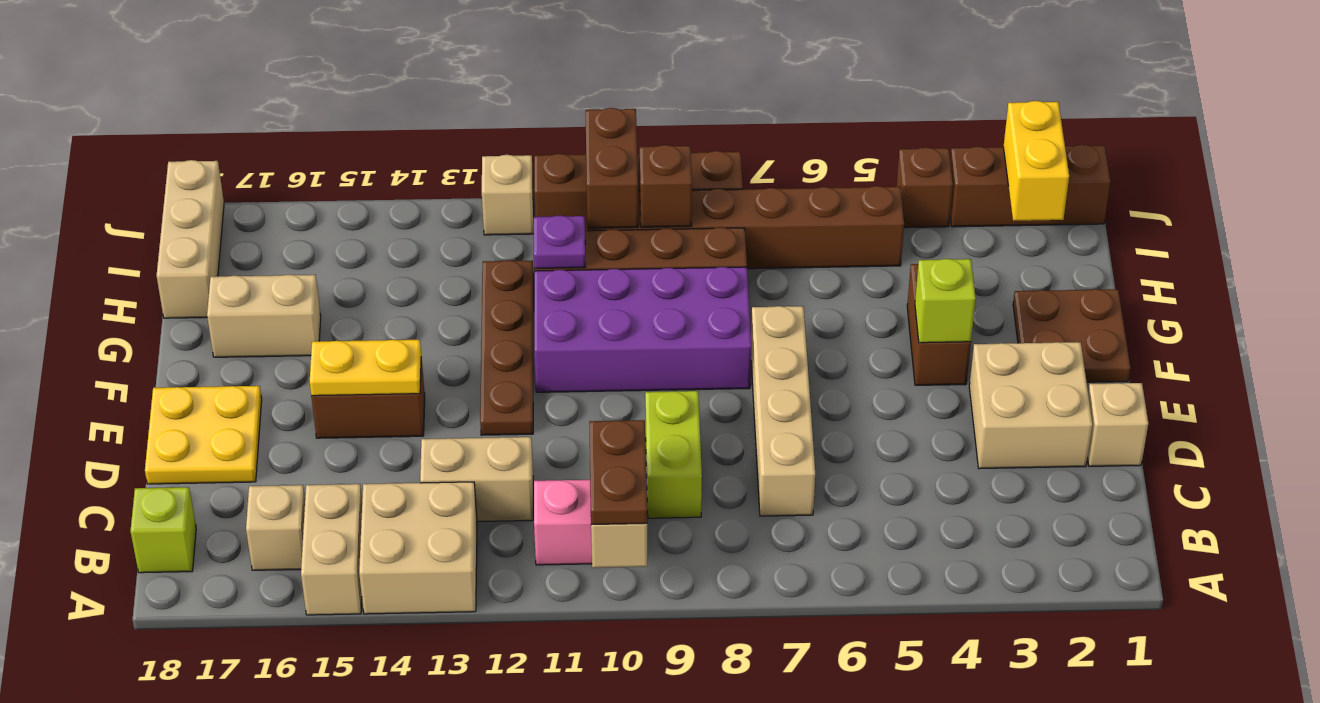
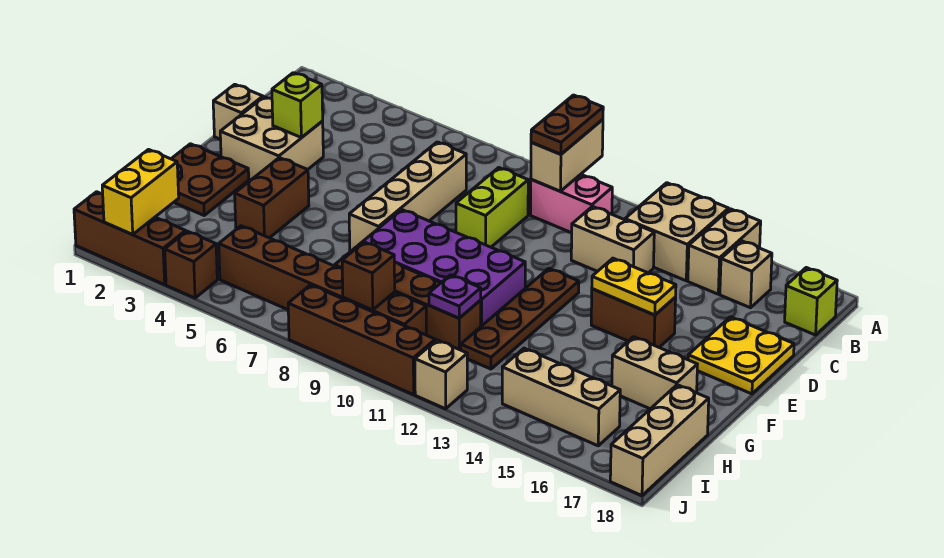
lime 1x1 brick [915,259,976,343] -> lime 1x1 brick moved to [272,73,323,138]
brown 1x2 brick [586,108,638,228] -> none
none -> tan 1x3 brick [502,348,620,446]

